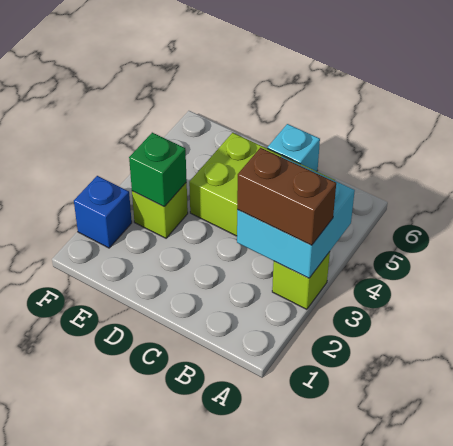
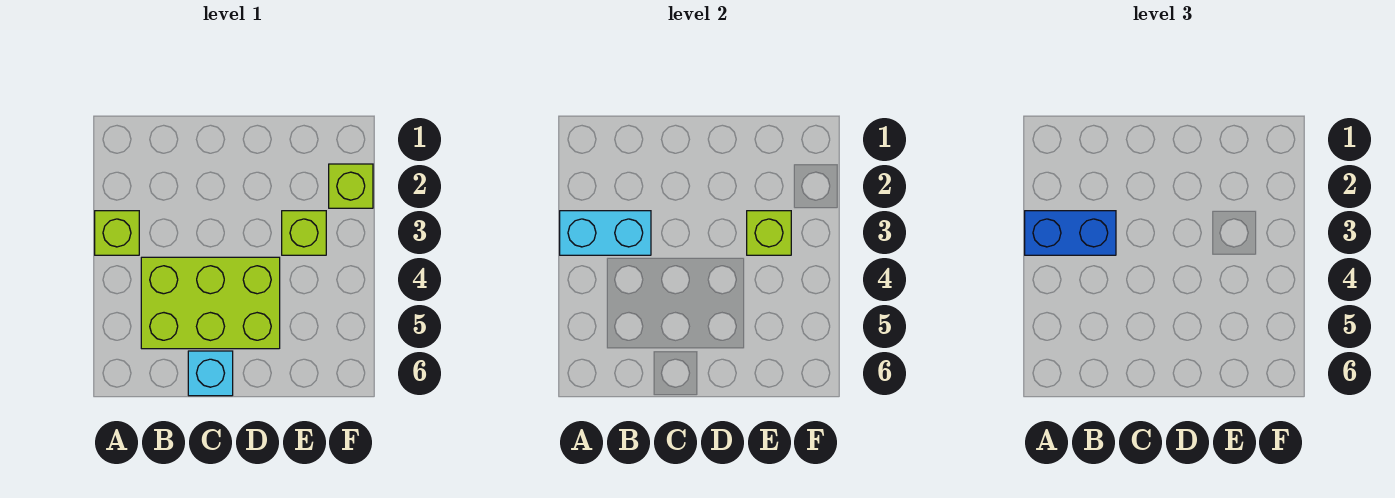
cyan 2x2 brick [237,157,355,278] -> cyan 1x2 brick [560,211,651,255]
brown 1x2 brick [237,148,336,245] -> blue 1x2 brick [1025,211,1116,255]
green 1x1 brick [129,133,187,207] -> lime 1x1 brick [747,211,791,255]
blue 1x1 brick [74,176,132,248] -> lime 1x1 brick [329,164,373,208]

